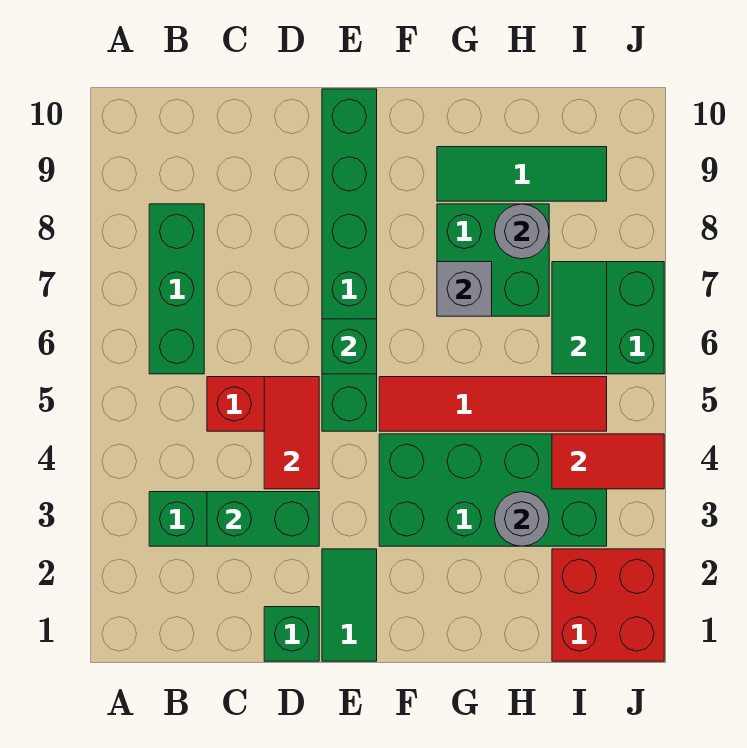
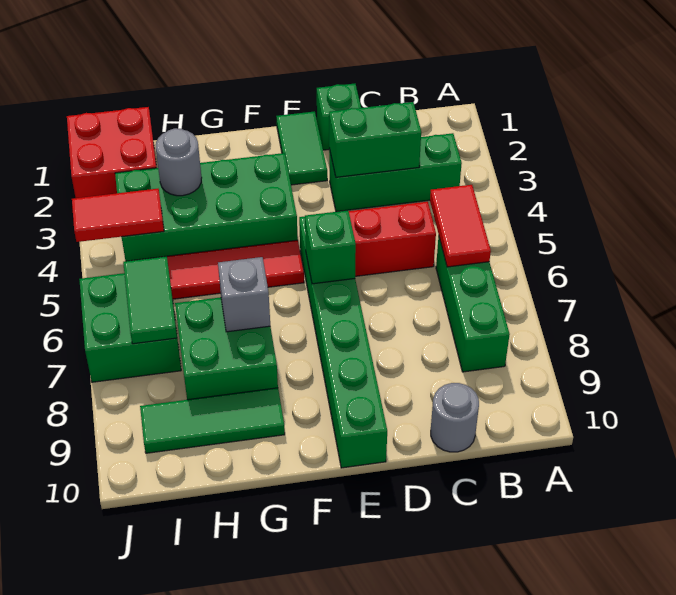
red 1x2 tile [264,377,319,489] -> red 1x2 tile moved to [430,185,491,267]
grey 1x1 round brick [495,204,549,259] -> grey 1x1 round brick moved to [431,383,479,452]

